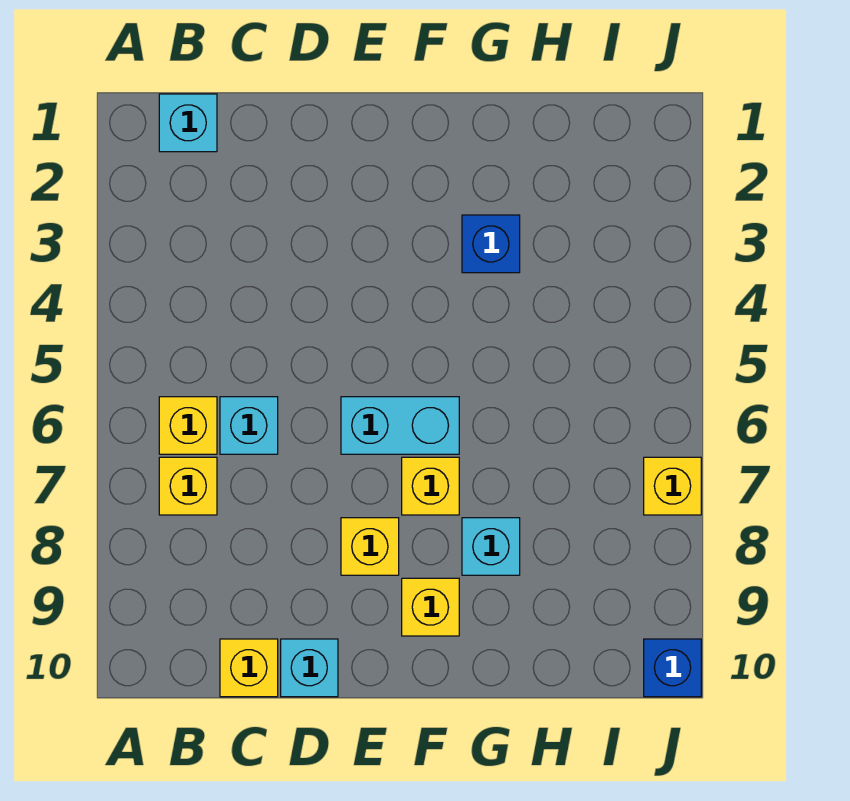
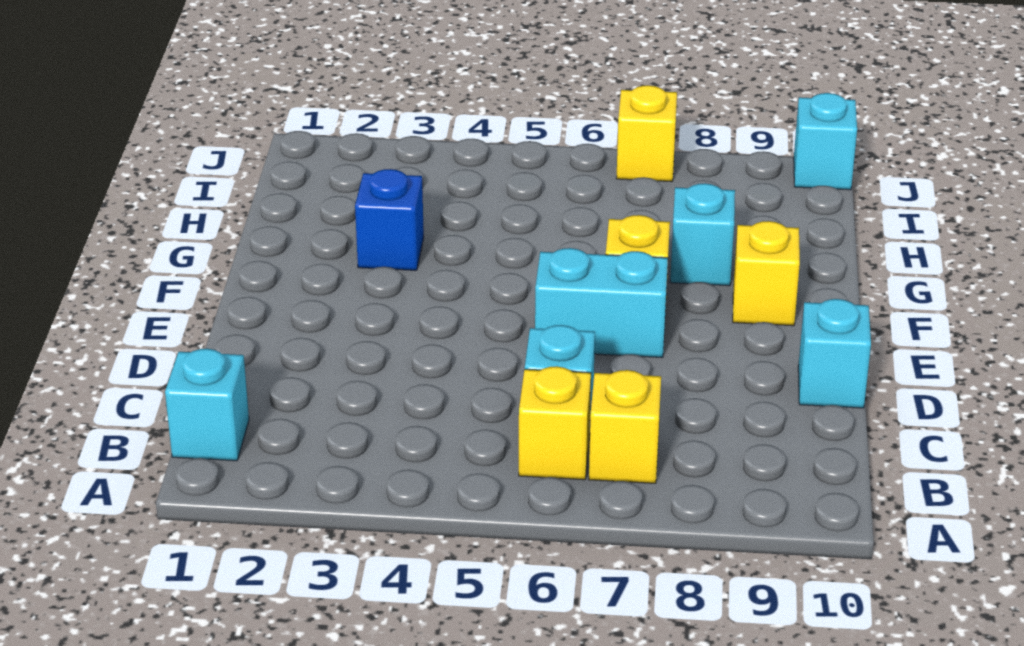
yellow 1x1 brick [220,639,278,697] -> none
cyan 1x2 brick [341,397,459,454] -> cyan 1x2 brick turned to [535,248,668,358]
yellow 1x1 brick [341,518,399,575] -> none
blue 1x1 brick [644,639,701,697] -> cyan 1x1 brick [794,93,857,190]

